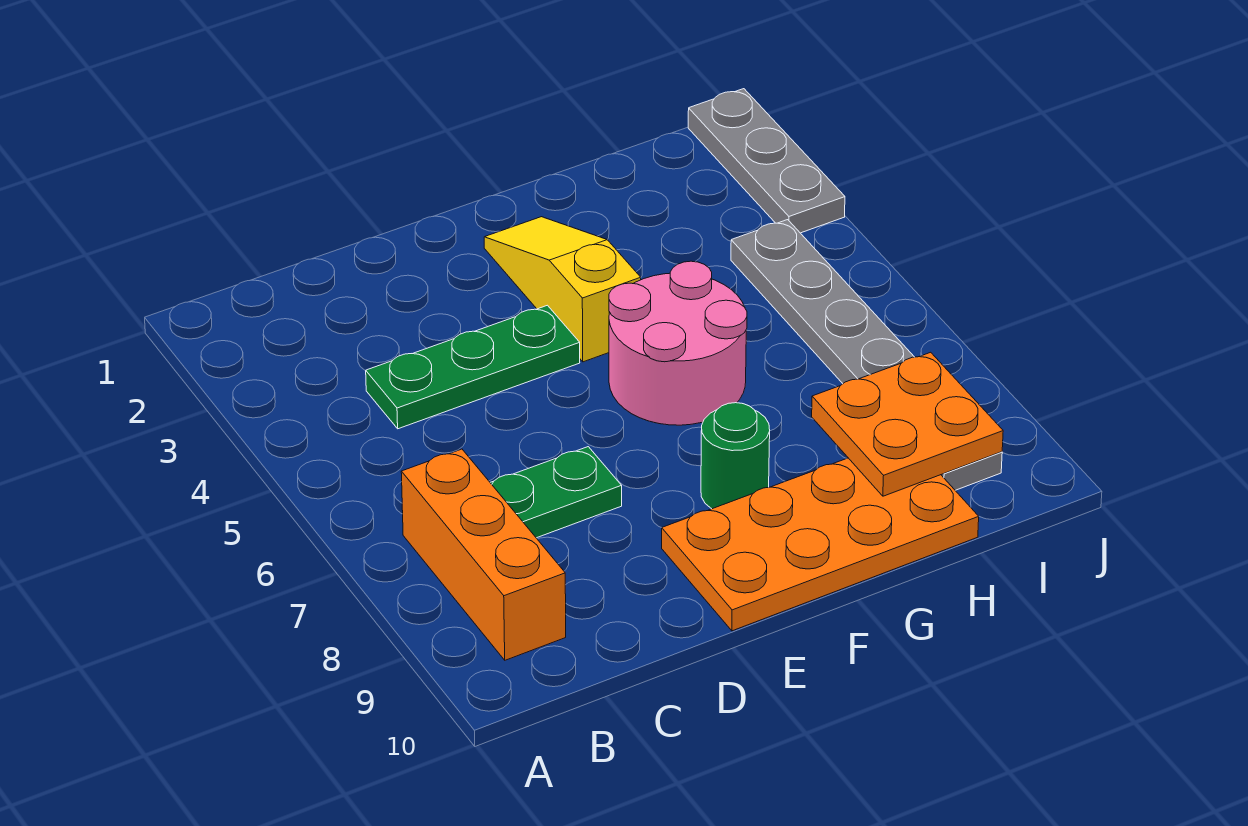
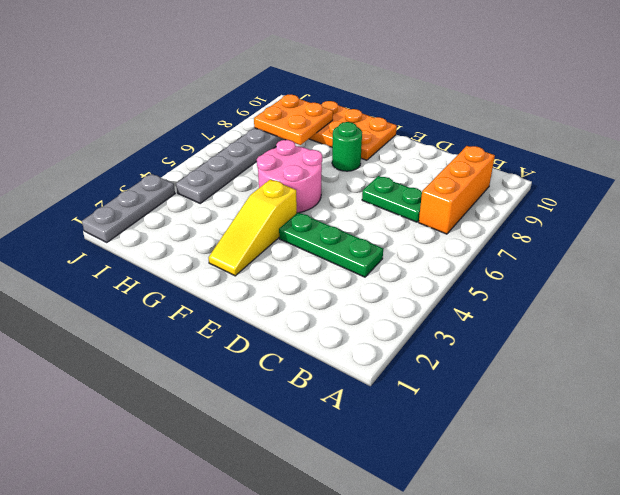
orange 2x4 plate [662,458,979,631] -> orange 2x3 plate [309,101,397,160]

